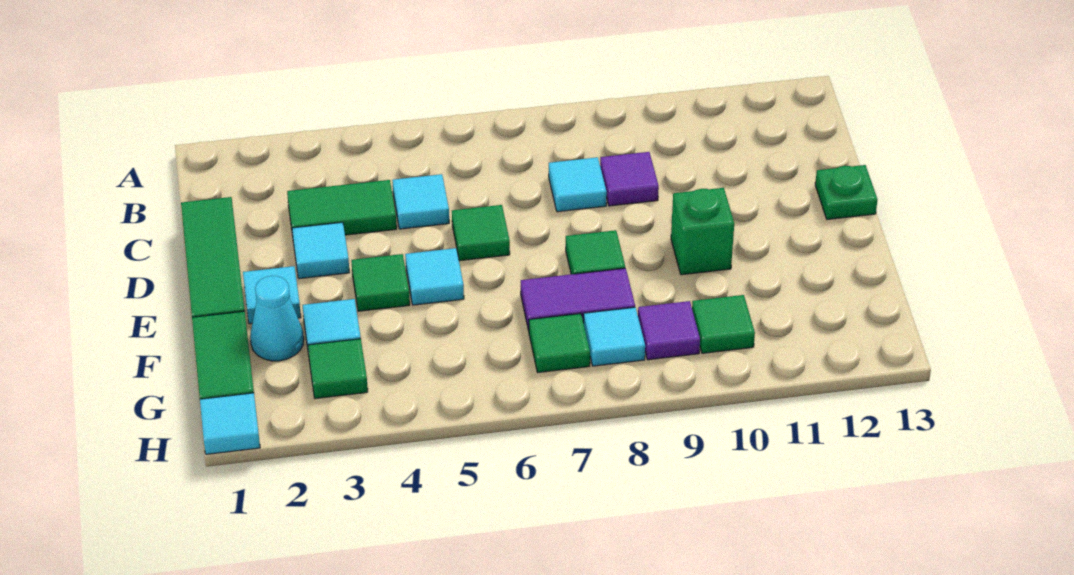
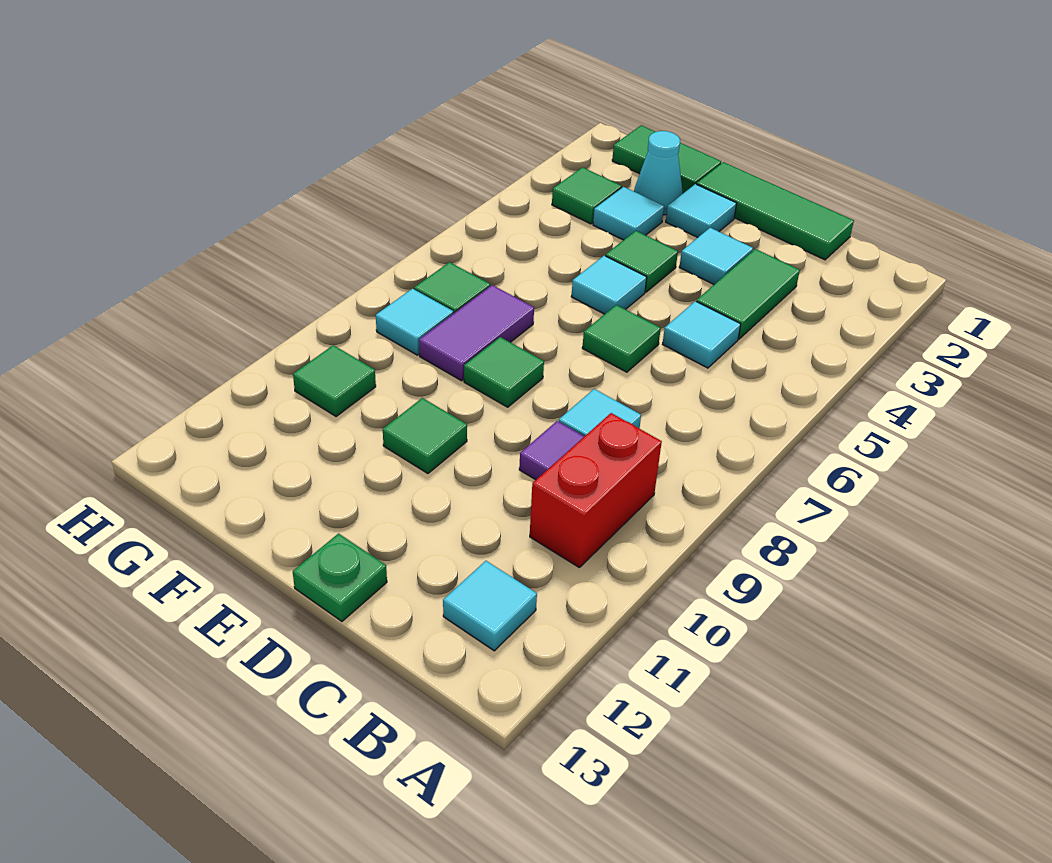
none -> red 1x2 brick [530,413,662,568]
green 1x1 brick [671,188,734,275] -> green 1x1 tile [383,398,467,473]
purple 1x1 tile [638,301,700,360] -> none
cyan 1x1 tile [200,393,260,454] -> cyan 1x1 tile moved to [443,561,537,651]

